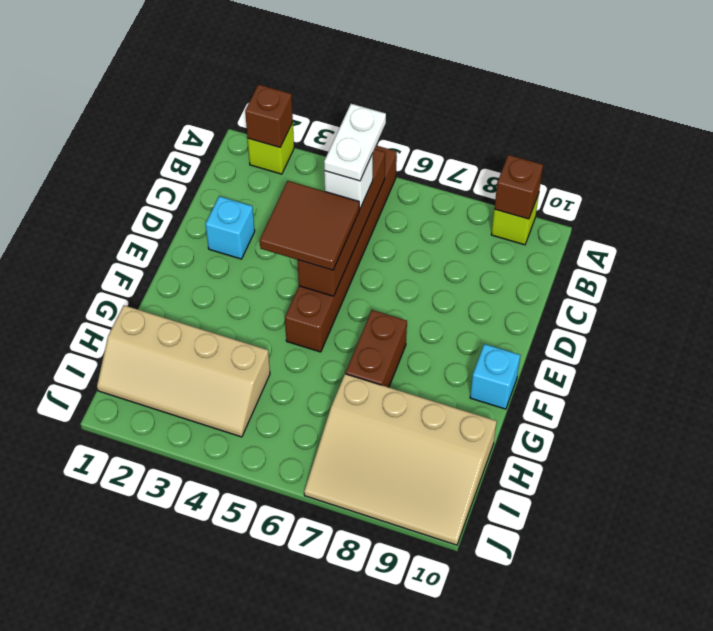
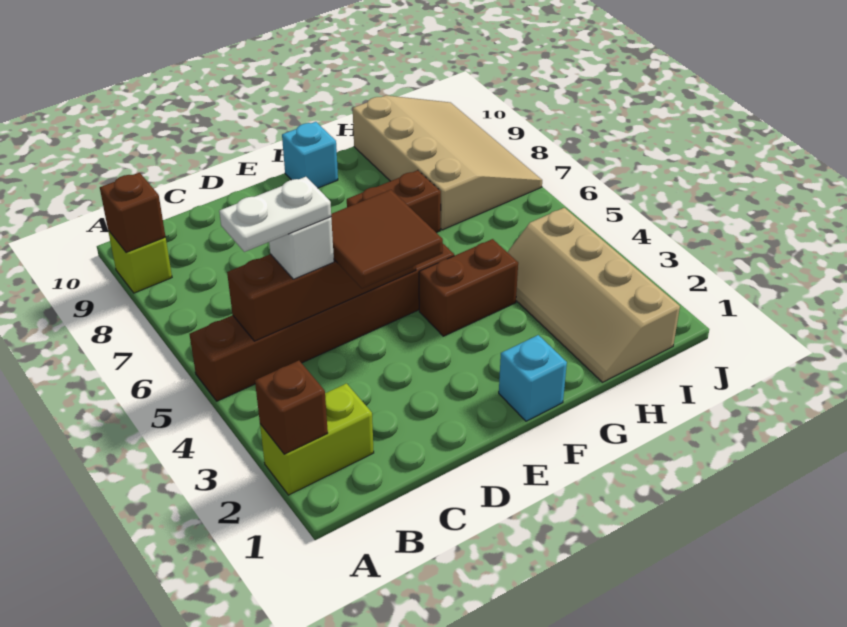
lime 1x1 brick [248,122,294,174] -> lime 1x2 brick [260,383,374,495]
cyan 1x1 brick [206,196,255,259] -> cyan 1x1 brick moved to [499,335,567,421]
none -> brown 1x2 brick [419,239,518,336]
tan 2x4 slope [97,305,270,437] -> tan 2x4 slope turned to [507,208,680,382]

